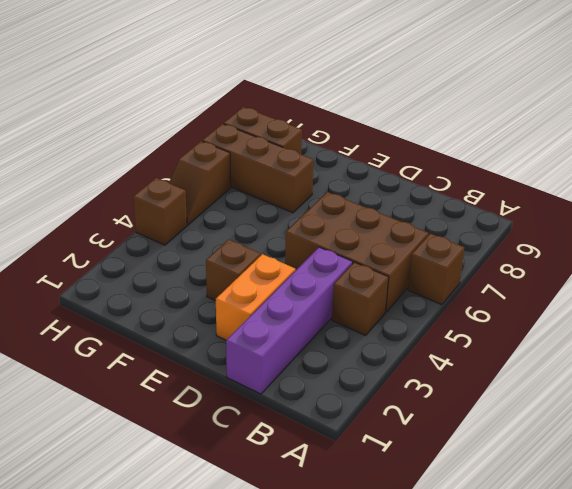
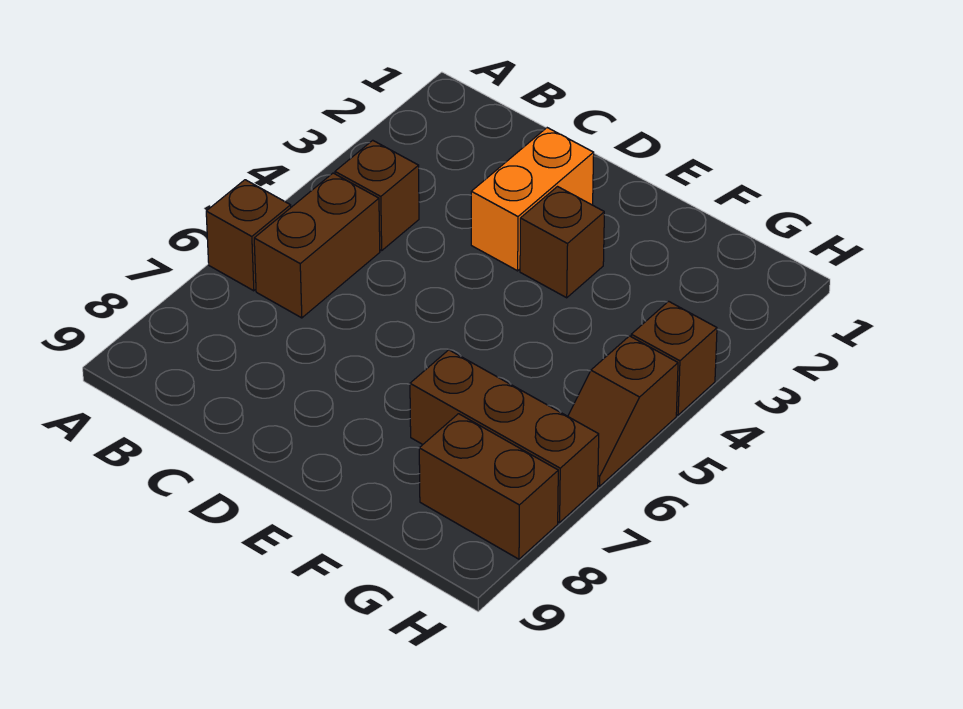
brown 2x3 brick [285,192,428,312] -> brown 1x2 brick [254,173,380,318]
purple 1x4 brick [226,247,353,394] -> none
brown 1x2 slope [169,141,231,225] -> brown 1x2 slope turned to [568,336,678,486]

